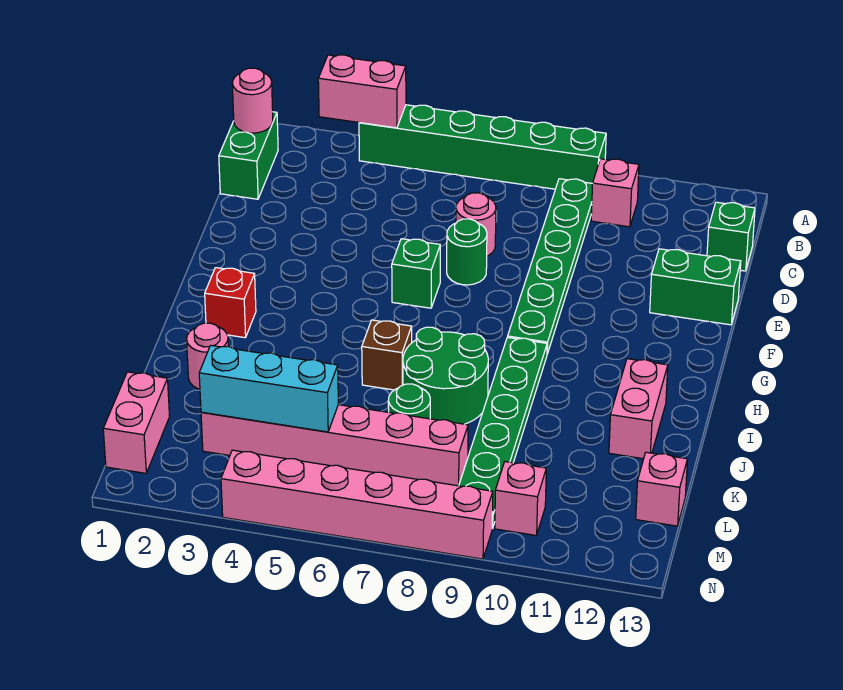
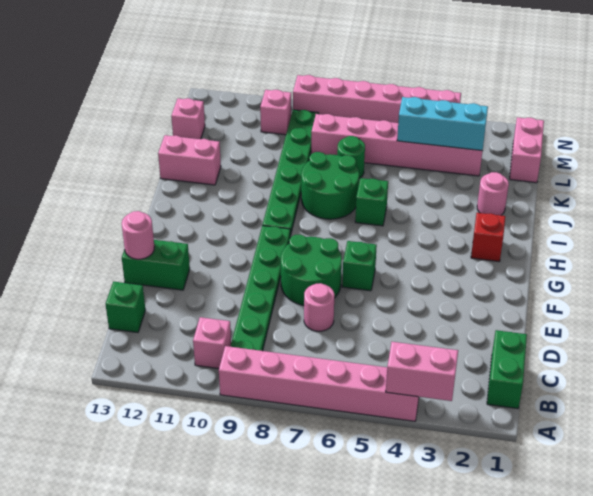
green 1x6 brick [359,105,606,189] -> pink 1x6 brick [219,346,419,421]
pink 1x1 round brick [232,68,273,133] -> pink 1x1 round brick moved to [122,211,154,259]
green 1x1 round brick [447,219,487,285] -> green 2x2 round brick [281,234,342,305]
brown 1x1 brick [362,320,412,390] -> green 1x1 brick [355,178,388,226]
pink 1x2 brick [609,359,668,459] -> pink 1x2 brick turned to [158,135,221,185]

